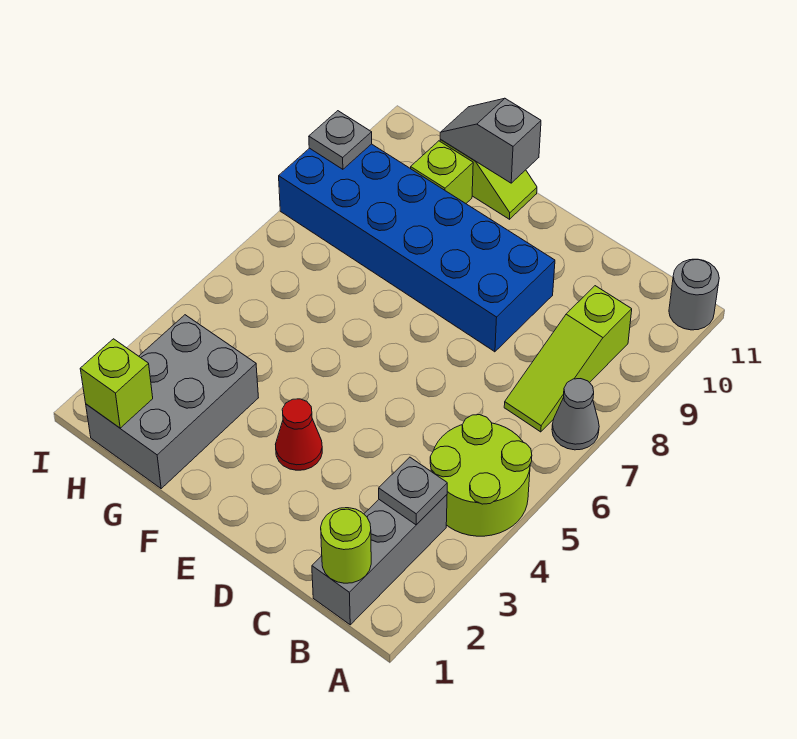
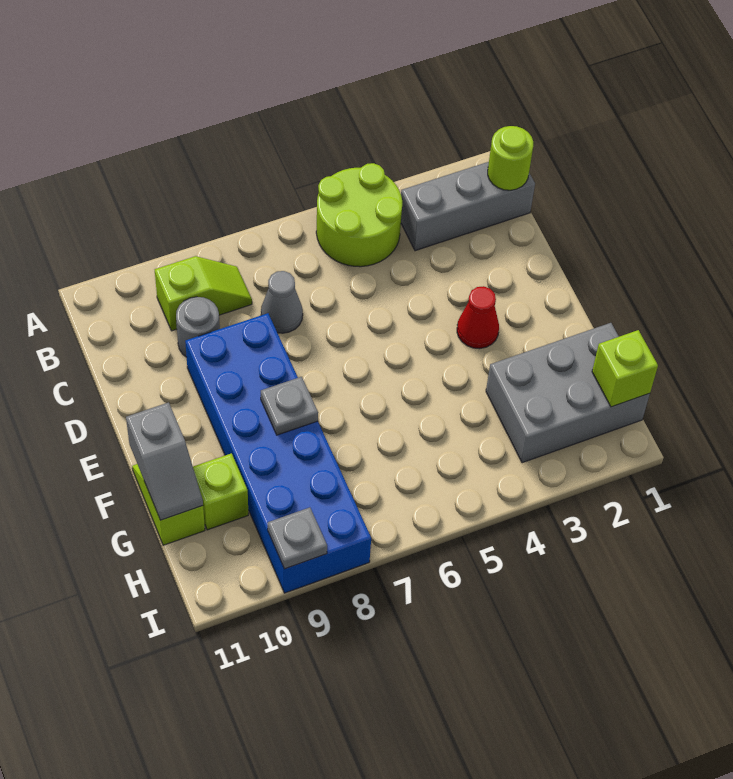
grey 1x1 cone [552,379,599,450] -> grey 1x1 cone moved to [261,271,303,333]
grey 1x1 round brick [669,259,719,330] -> grey 1x1 round brick moved to [176,297,220,357]
grey 1x1 plate [379,457,447,525] -> grey 1x1 plate moved to [261,377,318,435]
lime 1x3 slope [504,286,632,432] -> lime 1x2 slope [155,256,252,331]

